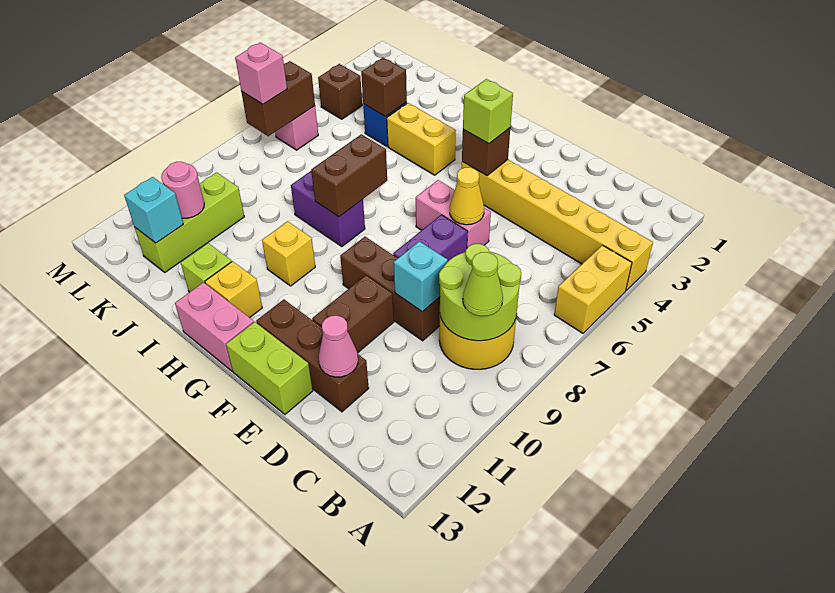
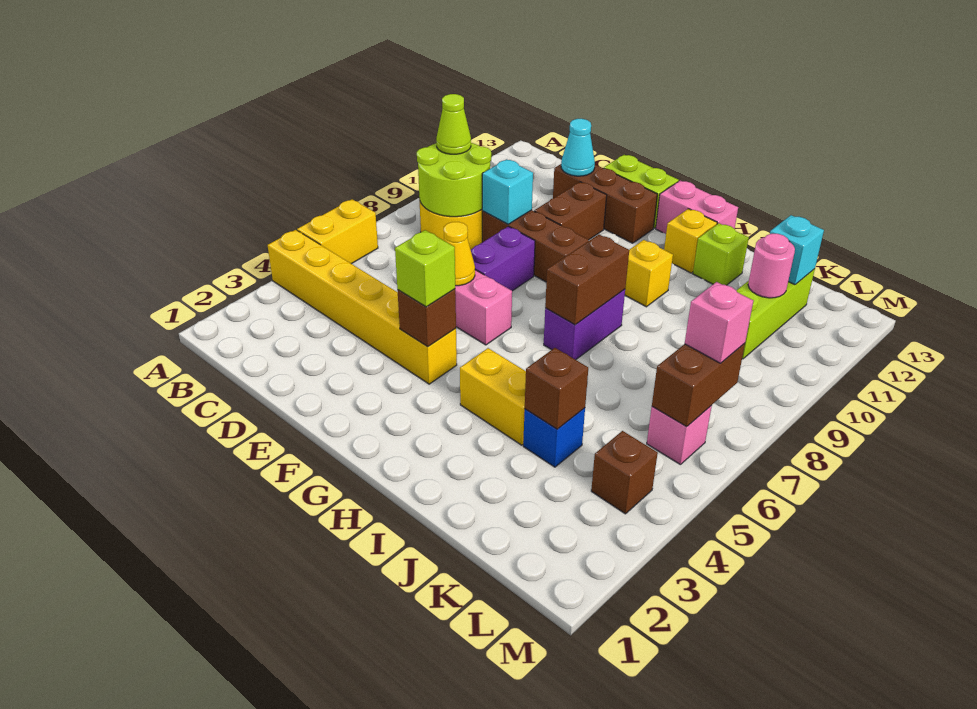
pink 1x1 cone [319,316,358,377] -> cyan 1x1 cone [561,119,595,176]
purple 1x2 brick [291,171,365,247] -> purple 1x2 brick turned to [544,289,625,360]

